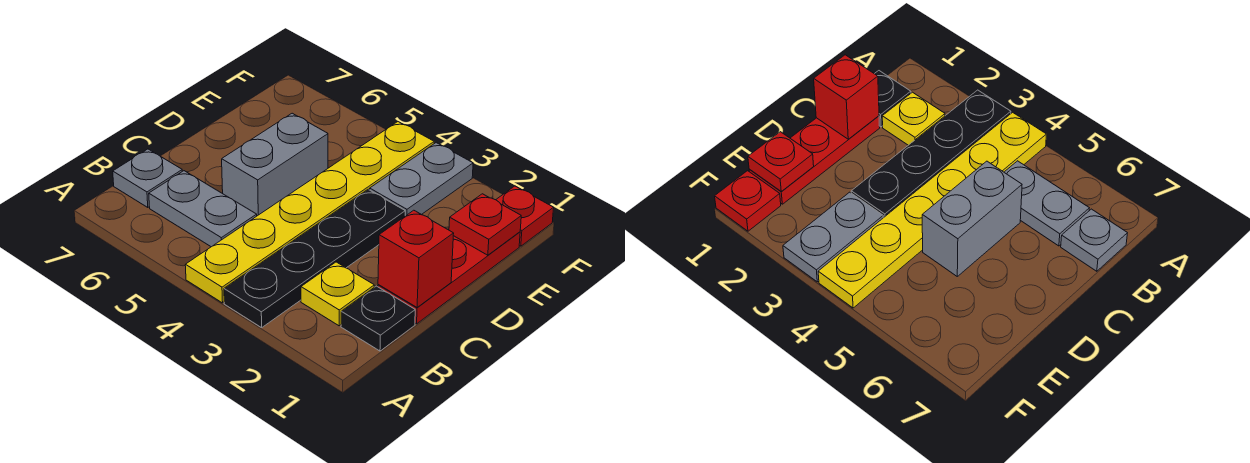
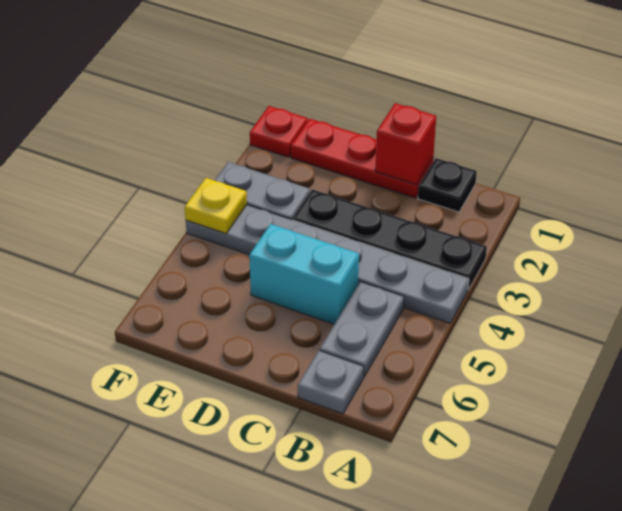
yellow 1x6 plate [185,122,434,303] -> grey 1x6 plate [186,205,469,323]
yellow 1x1 plate [301,262,374,326] -> yellow 1x1 plate moved to [185,178,247,233]
grey 1x2 brick [222,113,328,216] -> cyan 1x2 brick [249,224,359,324]
red 1x1 plate [449,194,521,255] -> none

